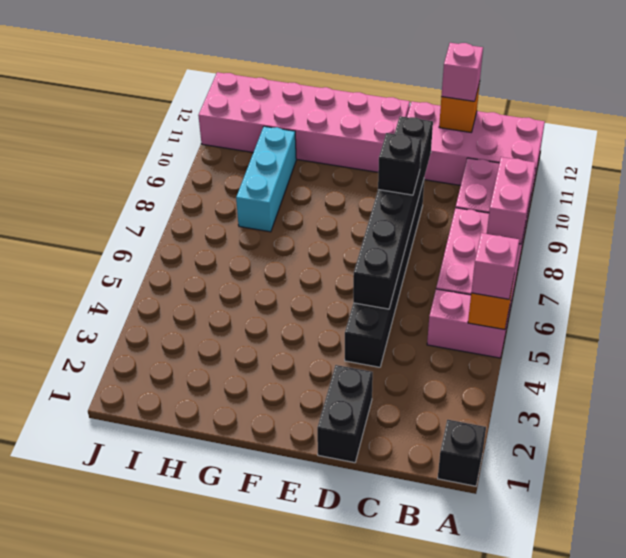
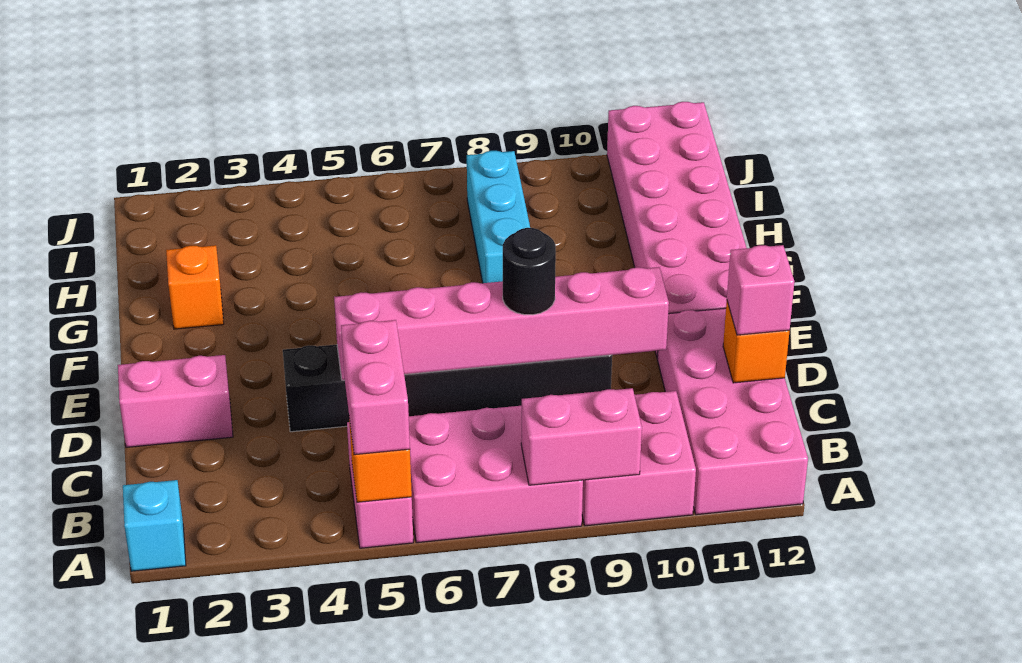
black 1x1 brick [438,420,486,486] -> cyan 1x1 brick [123,480,186,571]
pink 1x1 brick [471,233,519,299] -> pink 1x2 brick [341,320,410,455]
black 1x2 brick [317,365,373,463] -> pink 1x2 brick [118,355,233,447]
black 1x6 brick [353,116,433,309] -> pink 1x6 brick [334,267,669,380]
black 1x1 brick [378,133,422,195] -> black 1x1 round brick [503,228,556,315]
none -> orange 1x1 brick [166,245,224,329]
cyan 1x3 brick [236,126,296,232] -> cyan 1x3 brick turned to [467,151,530,283]

